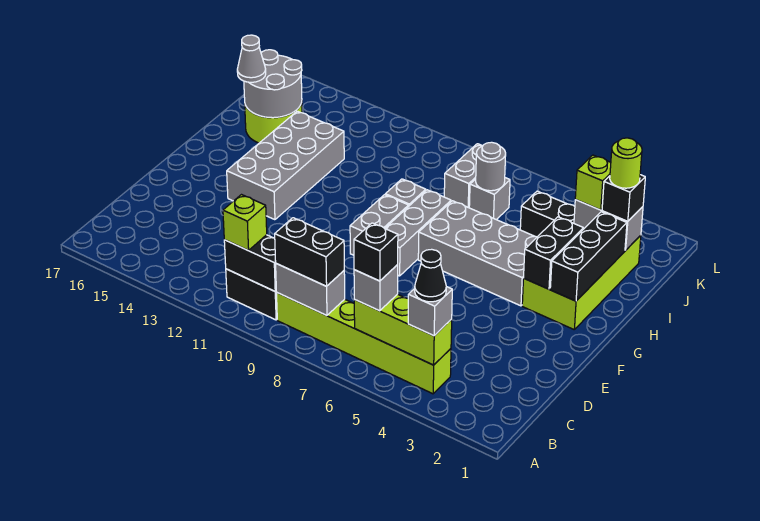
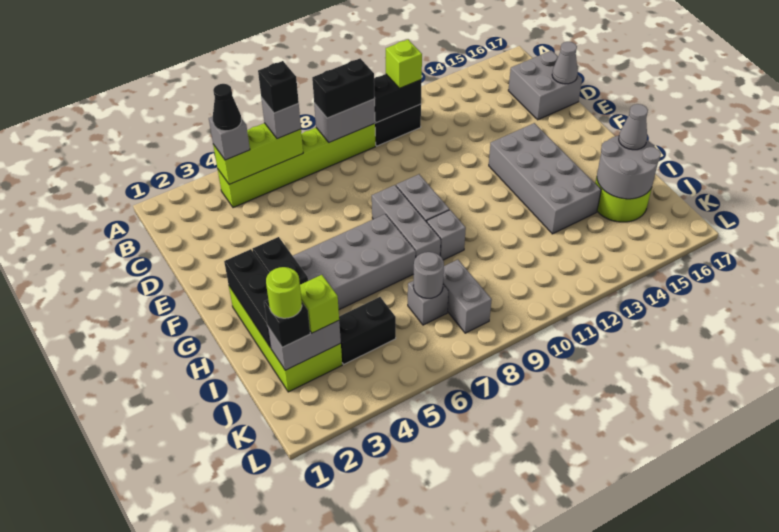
none -> grey 2x2 brick [508,51,582,120]
none -> grey 1x1 cone [552,42,578,84]

